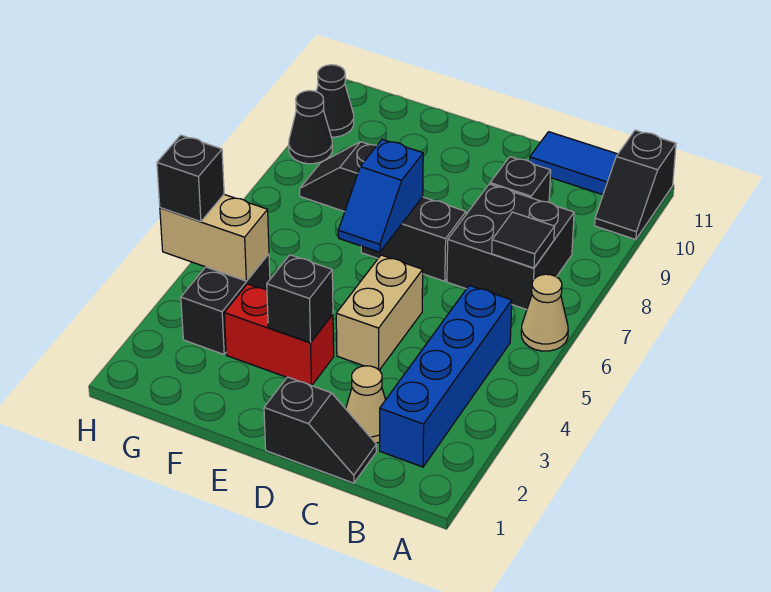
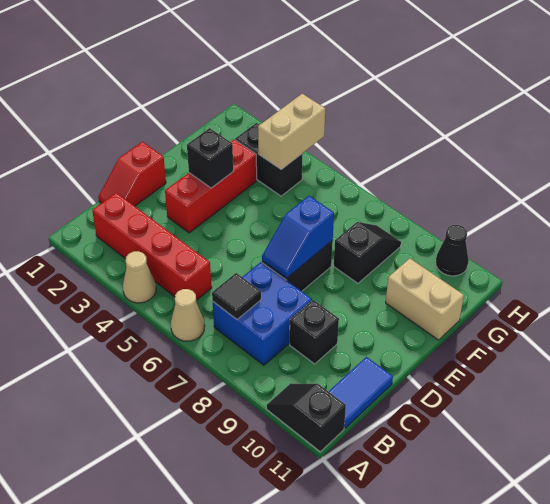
blue 1x4 brick [380,285,512,467] -> red 1x4 brick [92,193,212,300]
black 2x2 brick [447,184,574,310] -> blue 2x2 brick [213,262,312,365]
black 1x2 slope [264,377,376,483] -> red 1x2 slope [98,142,166,206]
tan 1x1 cone [346,366,386,443] -> tan 1x1 cone moved to [123,251,156,303]
tan 1x2 brick [336,255,423,370] -> tan 1x2 brick moved to [386,258,464,340]
red 1x2 brick [224,284,334,386] -> red 1x3 brick [165,140,257,233]
blue 1x2 slope [338,139,423,252] -> blue 1x2 slope turned to [262,196,334,278]
black 1x1 brick [157,135,224,222] -> none
black 1x1 cone [289,91,332,164] -> none

